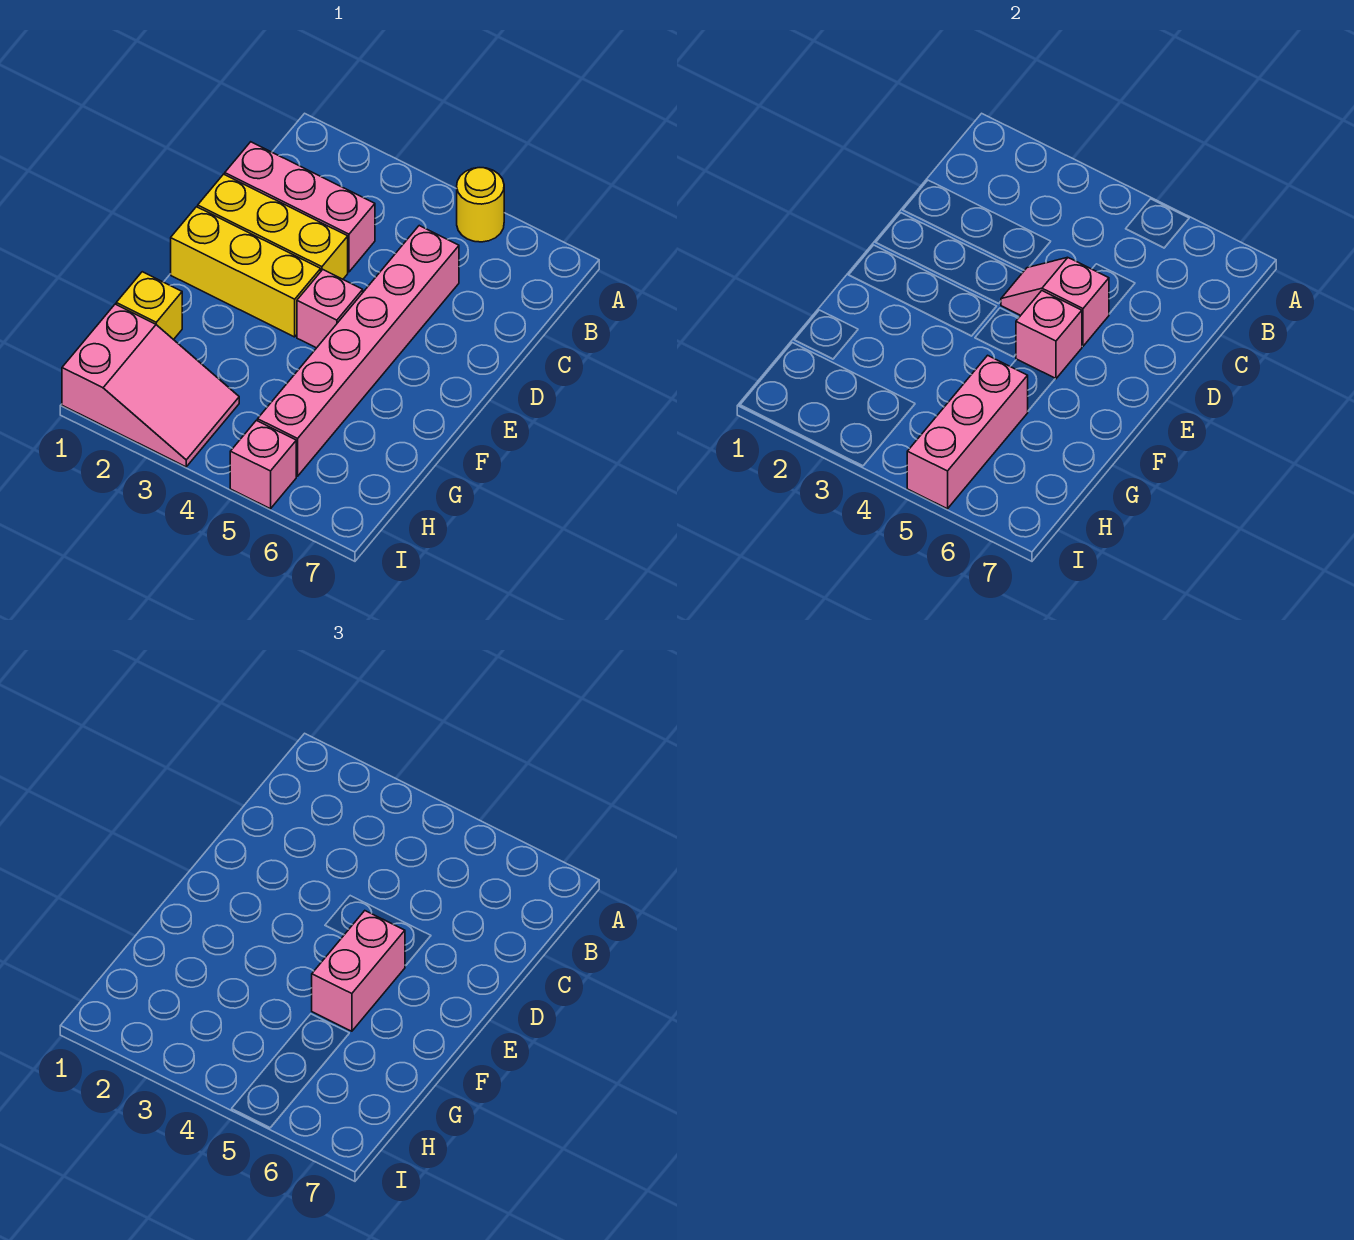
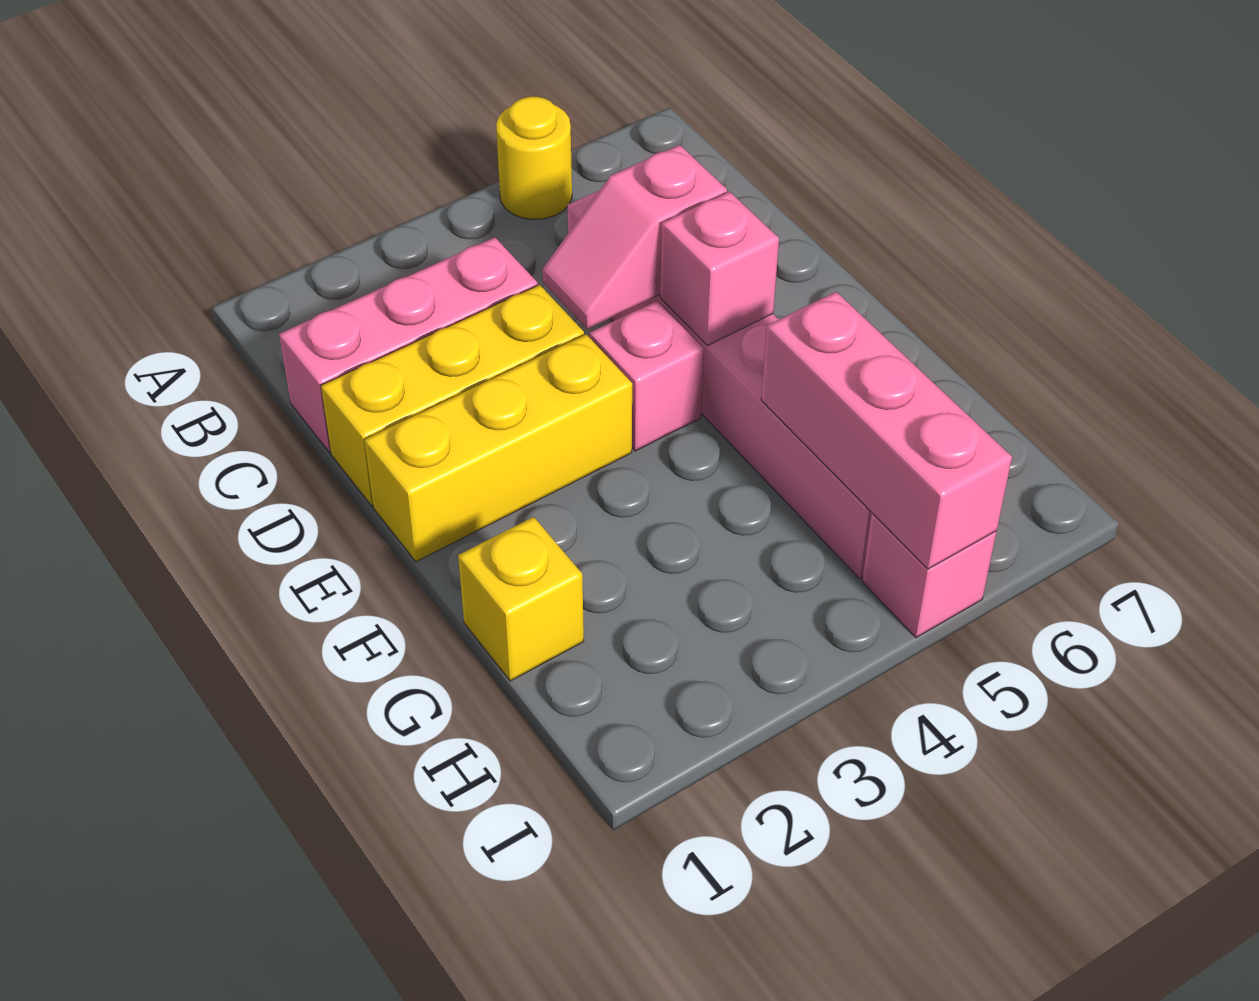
pink 1x2 brick [312,911,405,1031] -> none
pink 2x3 slope [62,304,239,467] -> none

